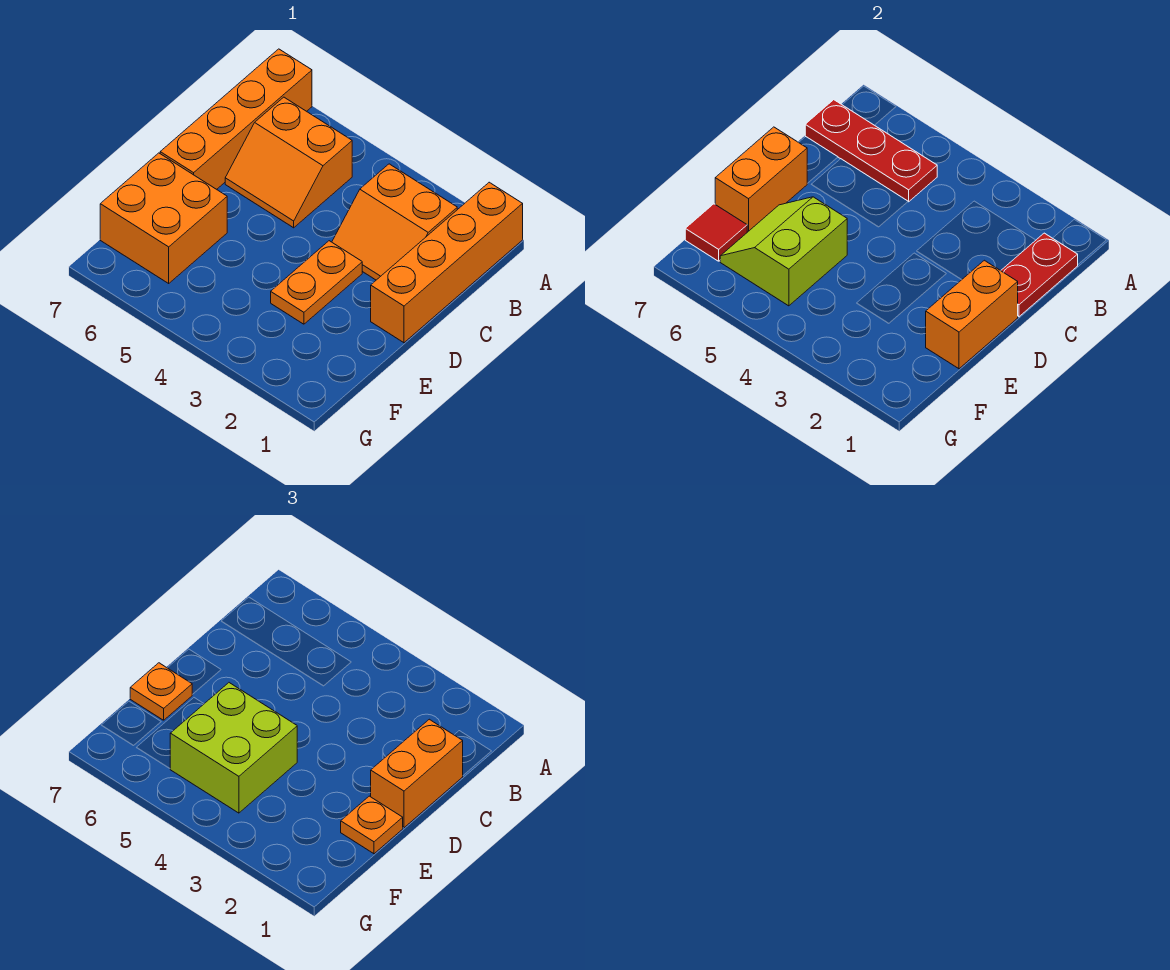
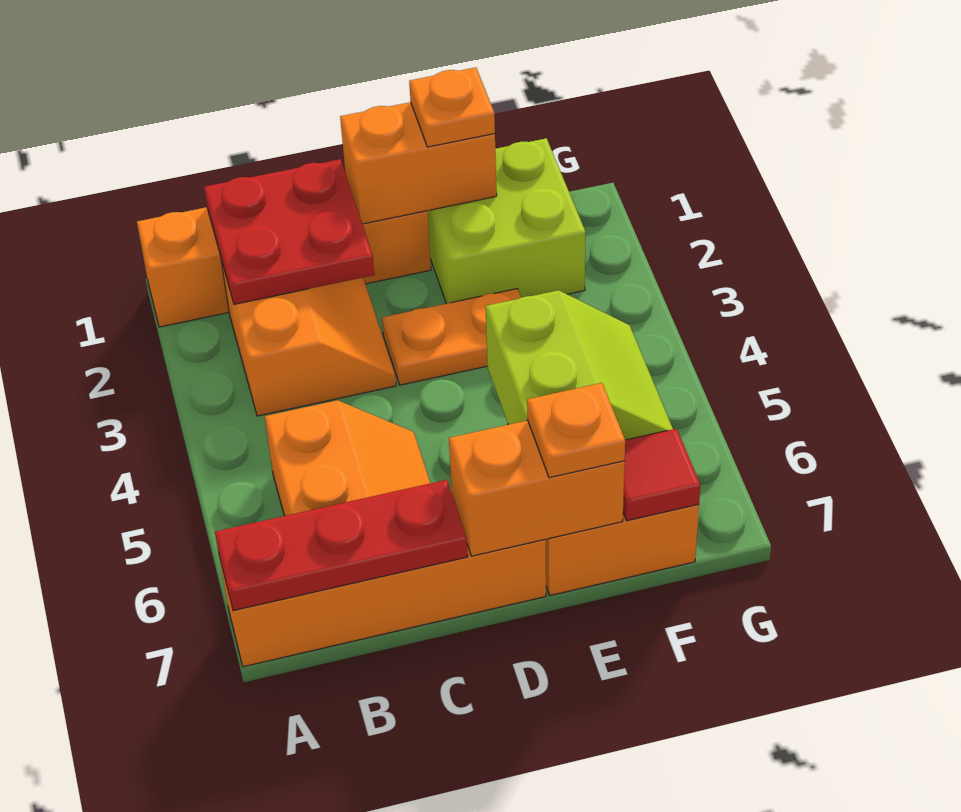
red 1x2 plate [1001,233,1078,317] -> red 2x2 plate [204,159,374,304]
red 1x3 plate [805,100,937,202] -> red 1x3 plate turned to [215,480,468,611]
orange 1x2 brick [371,719,463,828] -> none
lime 2x2 brick [170,683,297,813] -> lime 2x2 brick moved to [428,138,585,303]
lime 2x2 slope [720,197,847,306] -> lime 2x2 slope turned to [485,290,673,440]

